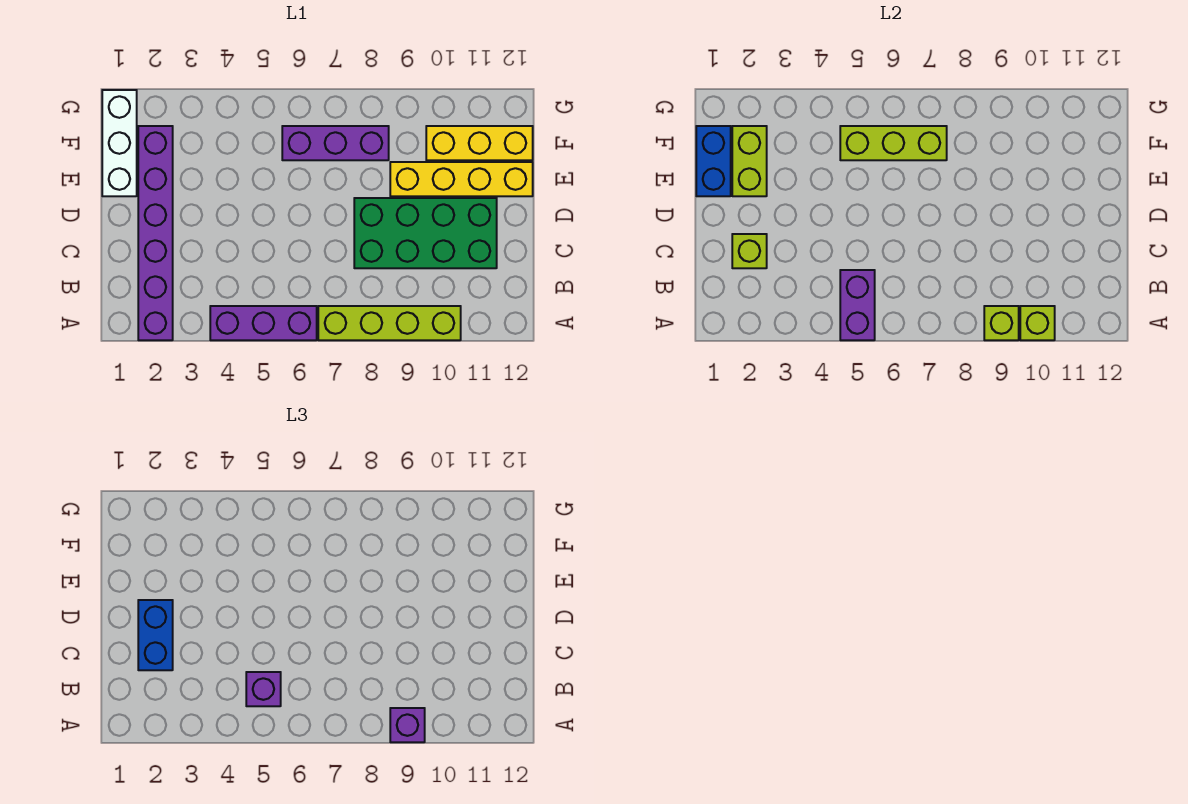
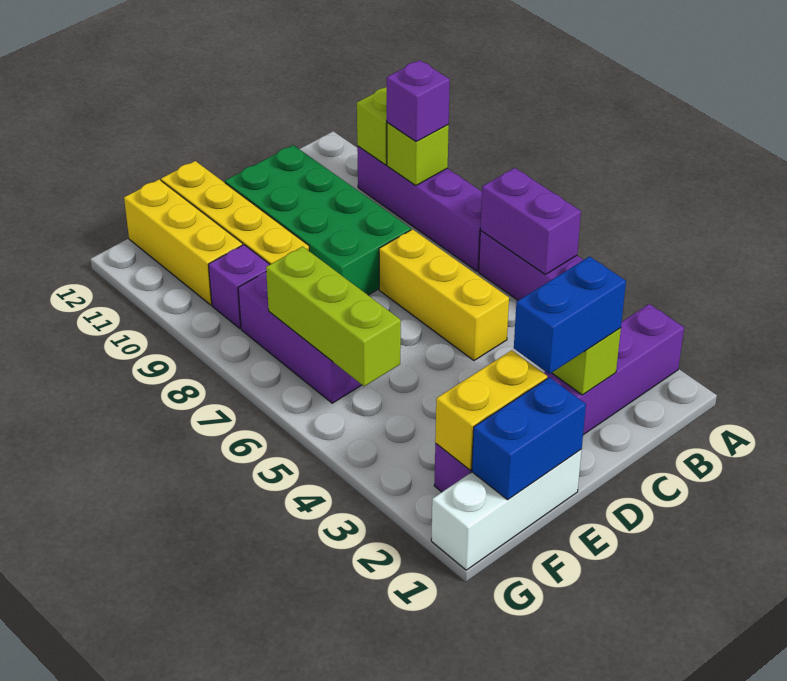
purple 1x2 brick [840,270,875,340] -> purple 1x2 brick turned to [480,168,581,274]
lime 1x4 brick [318,306,461,340] -> purple 1x4 brick [357,146,482,272]
purple 1x1 brick [246,672,281,706] -> purple 1x1 brick moved to [208,245,270,328]
none -> yellow 1x3 brick [379,229,509,361]
lime 1x2 brick [732,126,767,196] -> yellow 1x2 brick [435,350,547,470]

